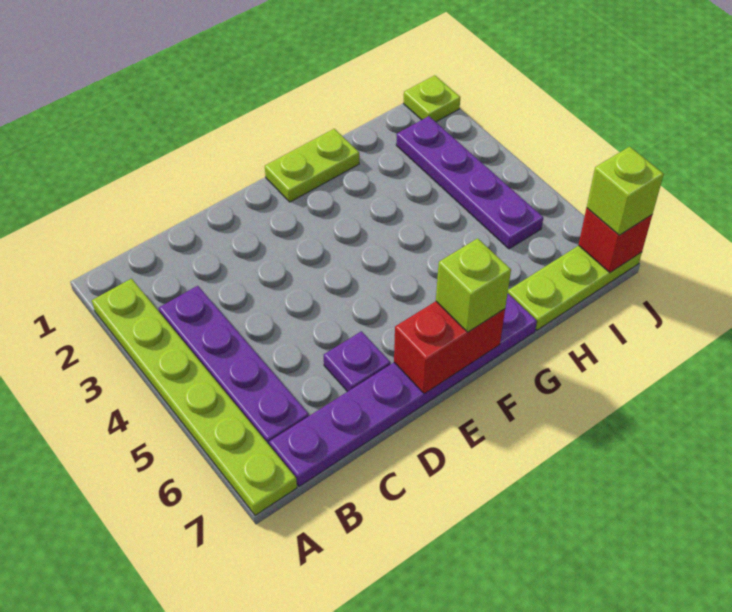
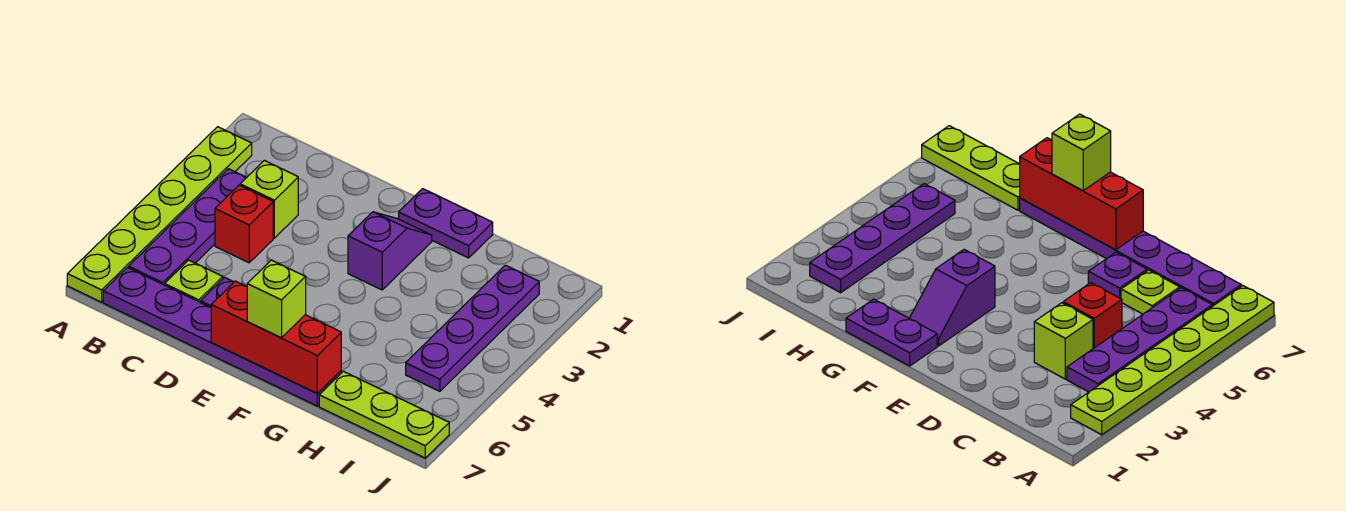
red 1x2 brick [394,301,505,394] -> red 1x3 brick [211,281,341,394]
lime 1x2 plate [265,129,359,202] -> purple 1x2 plate [399,189,493,258]
none -> purple 1x2 slope [348,212,432,290]
lime 1x1 plate [404,75,460,122] -> lime 1x1 plate moved to [165,260,223,302]
red 1x1 brick [579,208,652,273] -> red 1x1 brick moved to [215,185,273,263]
lime 1x1 brick [587,147,664,235] -> lime 1x1 brick moved to [240,160,298,238]

